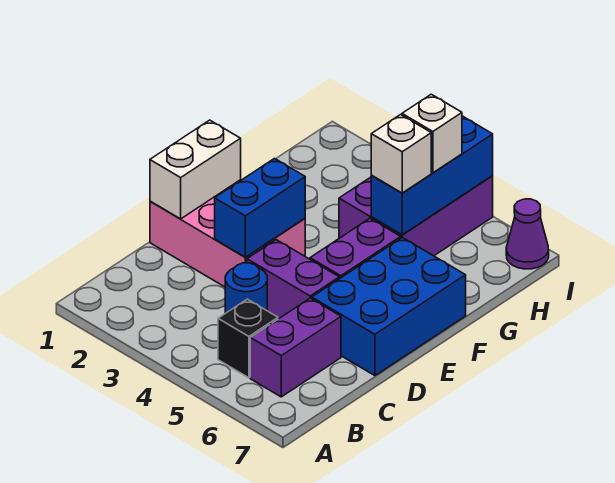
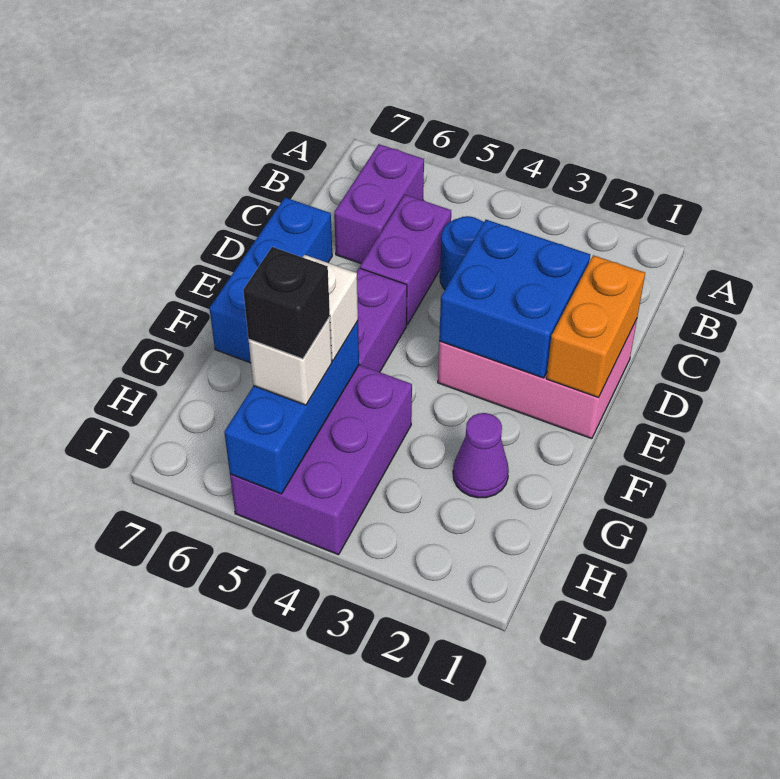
black 1x1 brick [218,299,278,378] -> black 1x1 brick moved to [243,247,330,359]
white 1x2 brick [150,120,241,219] -> orange 1x2 brick [546,255,645,398]
blue 1x2 brick [215,159,305,257] -> blue 2x2 brick [439,220,590,378]
purple 1x2 brick [247,240,339,319] -> purple 1x2 brick turned to [360,195,451,325]
blue 2x3 brick [312,237,466,376] -> blue 1x3 brick [210,198,332,363]
purple 1x1 cone [506,199,549,269] -> purple 1x1 cone moved to [453,413,509,498]

